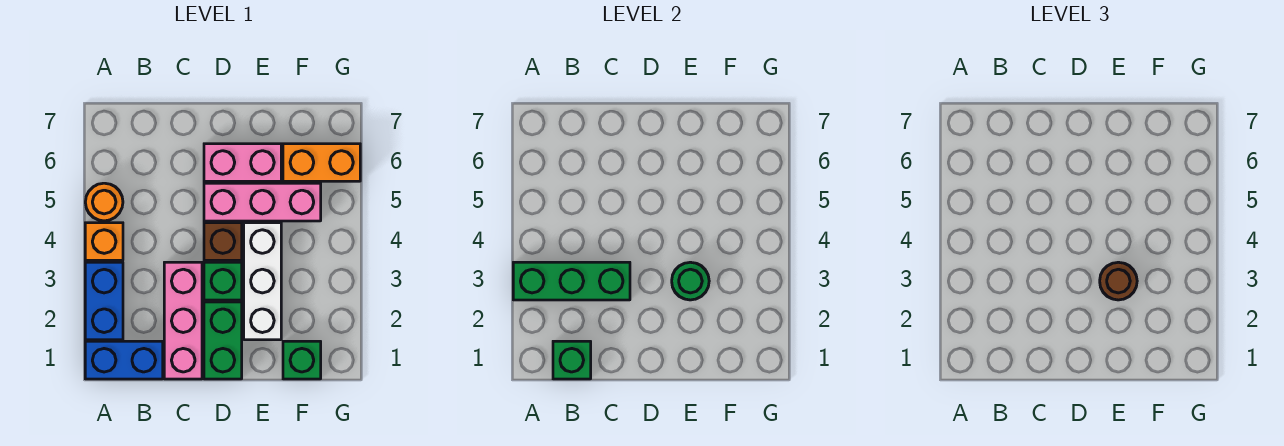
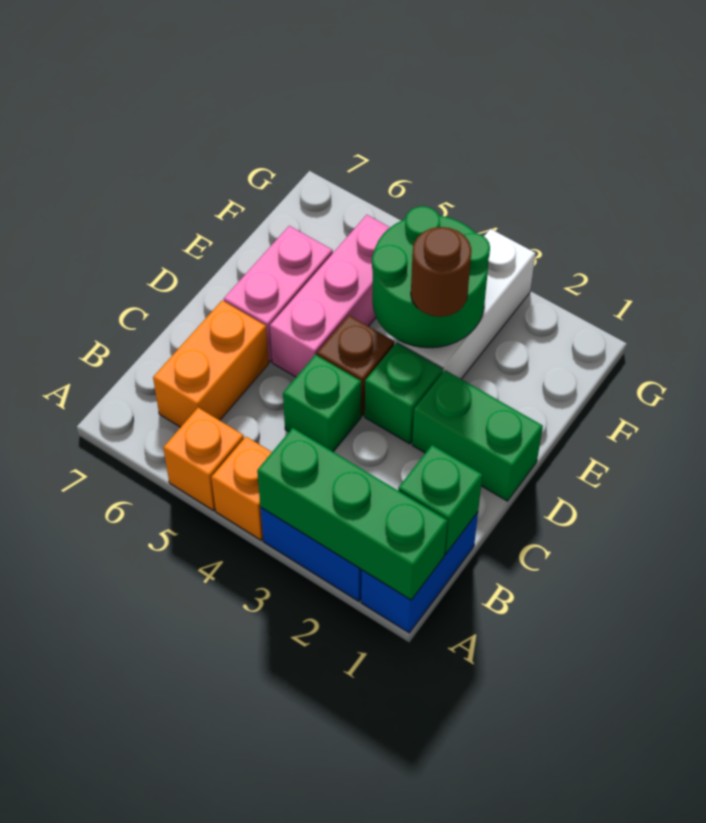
green 1x3 brick [513,262,630,300] -> green 1x3 brick turned to [257,428,448,600]
orange 1x1 round brick [85,183,123,221] -> orange 1x1 brick [163,408,244,510]
pink 1x3 brick [164,262,202,379] -> none
white 1x3 brick [244,223,281,340] -> white 1x3 brick turned to [398,229,536,379]
green 1x1 round brick [672,262,709,300] -> green 2x2 round brick [372,206,490,348]
green 1x1 brick [283,341,321,379] -> green 1x1 brick moved to [283,355,361,452]
orange 1x2 brick [283,144,360,181] -> orange 1x2 brick moved to [153,300,269,427]

